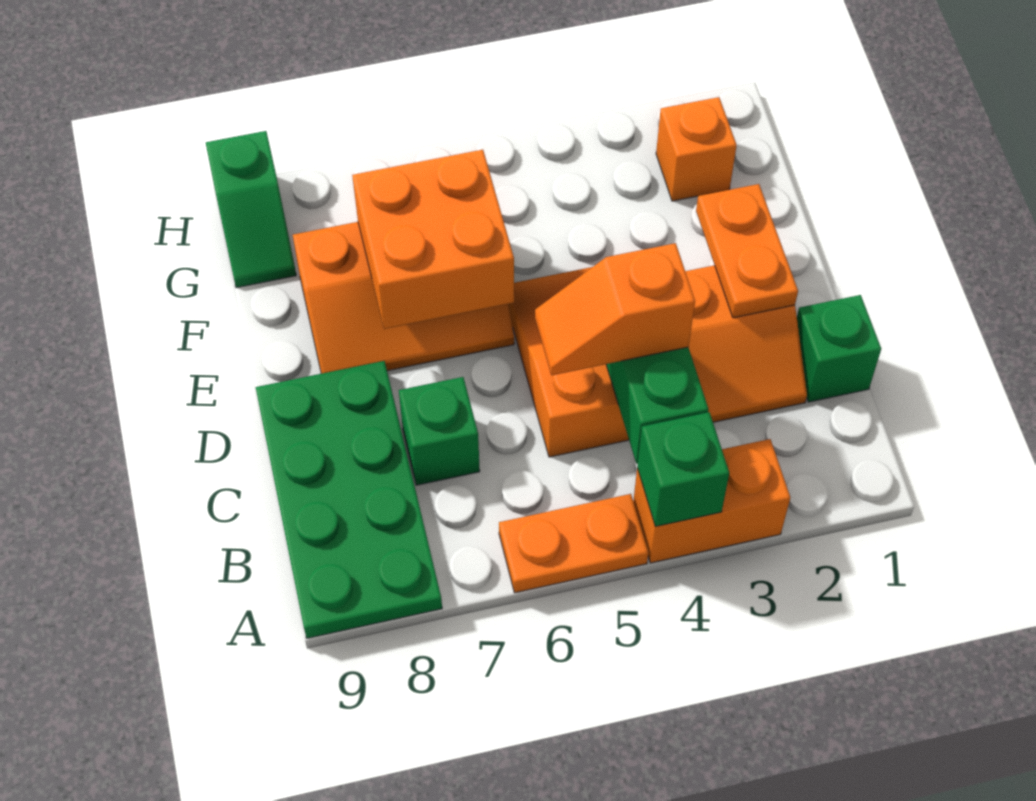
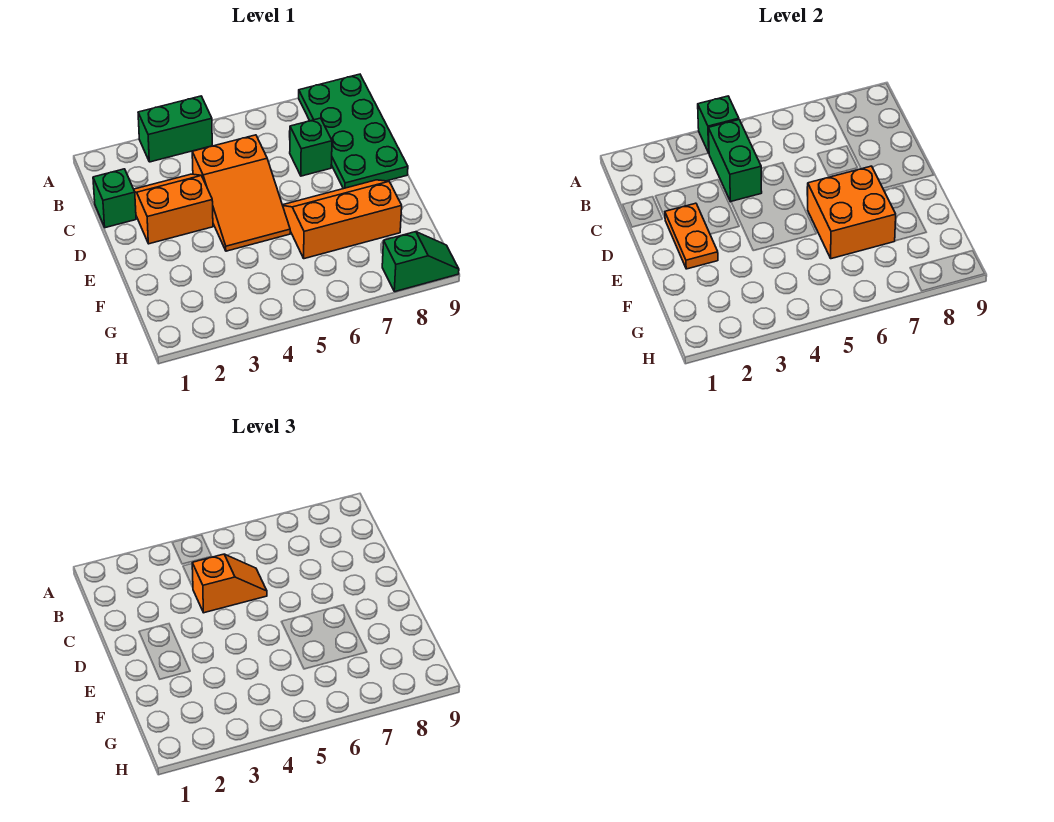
orange 1x2 brick [633,439,790,563] -> green 1x2 brick [138,96,212,162]
orange 1x2 plate [499,494,648,593] -> none
orange 1x1 brick [656,97,737,201] -> none
green 1x2 slope [206,131,296,288] -> green 1x2 slope turned to [382,232,459,292]

